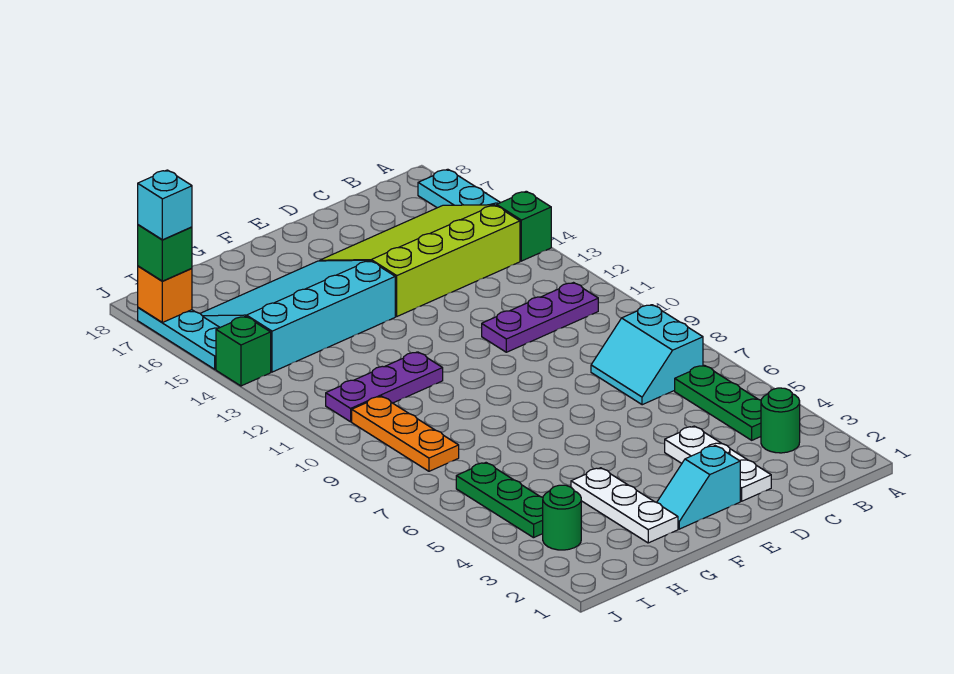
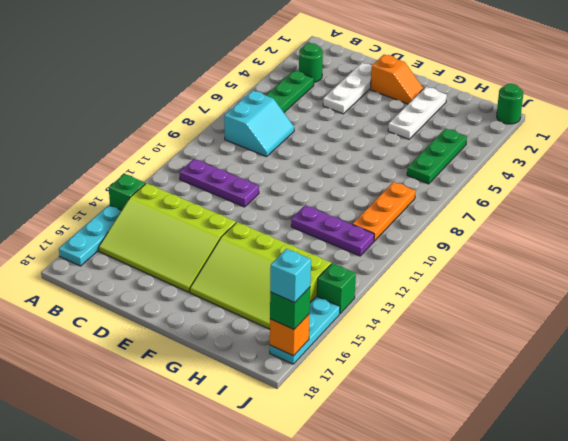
cyan 1x2 slope [657,446,740,529] -> orange 1x2 slope [370,55,424,104]
cyan 3x4 slope [200,260,395,372] -> lime 3x4 slope [190,222,331,329]
green 1x1 round brick [543,485,581,550] -> green 1x1 round brick moved to [497,84,523,124]

